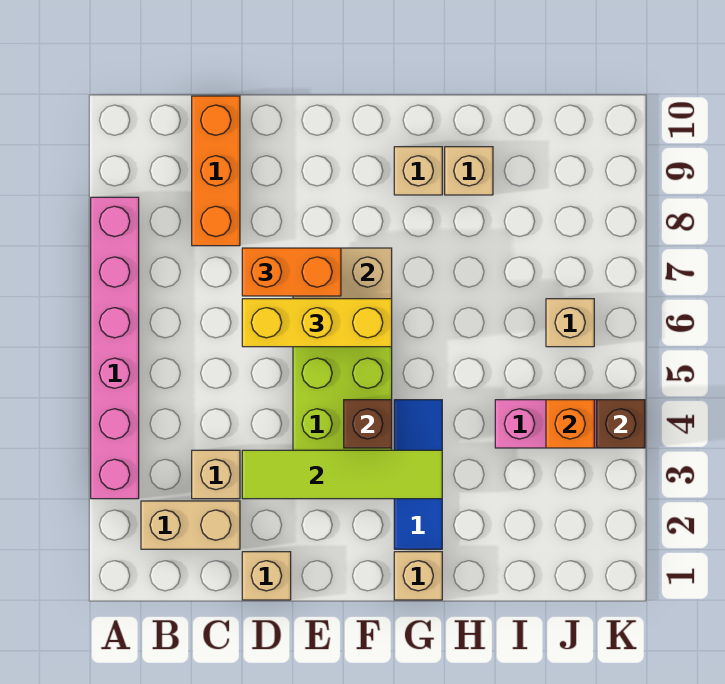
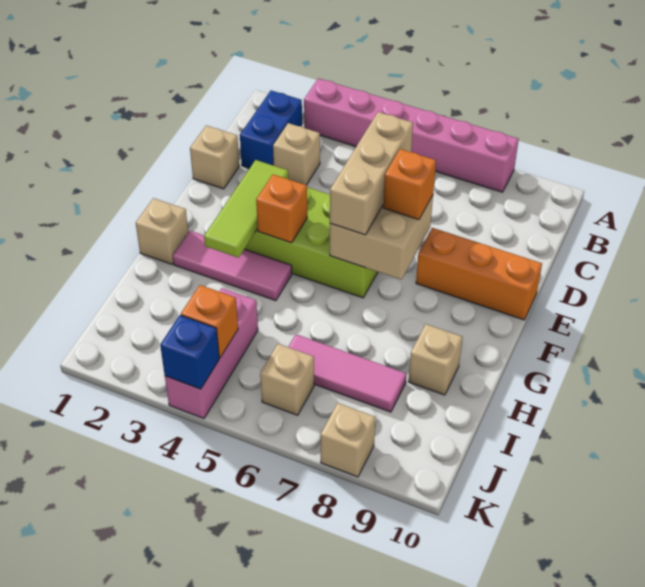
tan 1x2 brick [141,501,240,549] -> blue 1x2 brick [240,91,302,168]
orange 1x3 brick [192,96,240,246] -> orange 1x3 brick moved to [416,228,542,320]
lime 1x4 tile [242,450,442,499] -> lime 1x3 tile [204,160,289,258]
yellow 1x3 brick [242,299,392,347] -> tan 1x3 brick [330,112,413,235]
orange 1x2 brick [242,248,341,296] -> orange 1x1 brick [383,149,436,220]
brown 1x1 brick [344,400,392,448] -> orange 1x1 brick [256,175,307,243]
blue 1x3 tile [394,400,442,549] -> pink 1x3 tile [173,231,292,301]
tan 1x1 brick [394,147,442,195] -> tan 1x1 brick moved to [321,403,375,477]
none -> pink 1x3 tile [288,334,407,412]
brown 1x1 brick [597,400,645,448] -> blue 1x1 brick [160,315,219,389]

